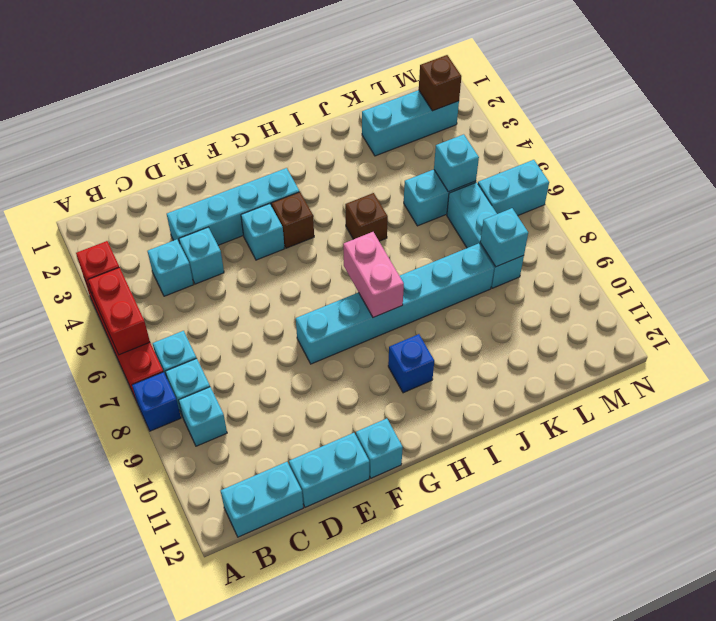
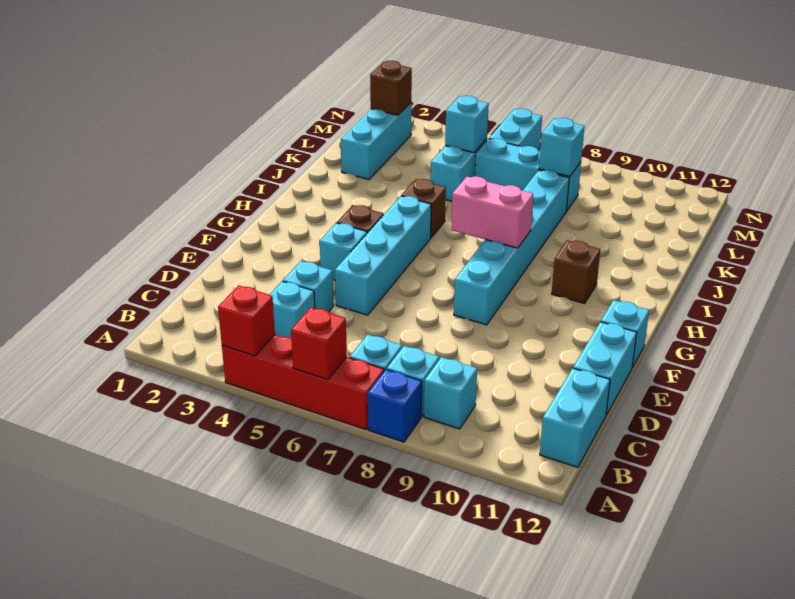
red 1x2 brick [88,267,150,355] -> red 1x1 brick [291,307,347,379]
cyan 1x4 brick [167,168,300,245] -> cyan 1x4 brick moved to [335,196,431,315]
blue 1x1 brick [388,334,434,393] -> brown 1x1 brick [552,240,600,303]

